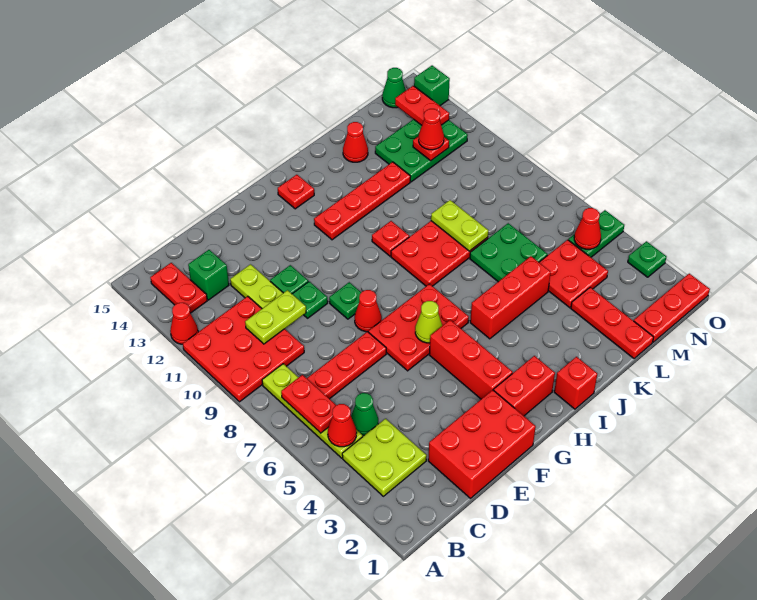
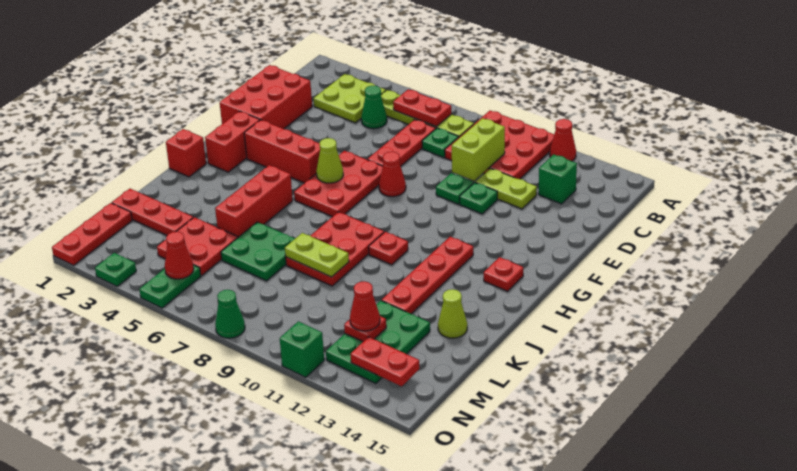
red 1x1 cone [328,404,356,447] -> none
red 1x2 plate [150,263,207,313] -> none
lime 1x2 plate [245,290,306,344] -> lime 1x2 brick [452,118,505,181]
green 1x1 plate [329,282,361,319] -> green 1x1 plate moved to [422,128,459,158]
red 1x1 cone [343,122,368,162] -> lime 1x1 cone [438,289,467,338]
green 1x1 cone [382,68,406,108] -> green 1x1 cone moved to [215,290,245,338]
green 1x1 brick [414,65,450,106] -> green 1x1 brick moved to [280,321,324,377]

